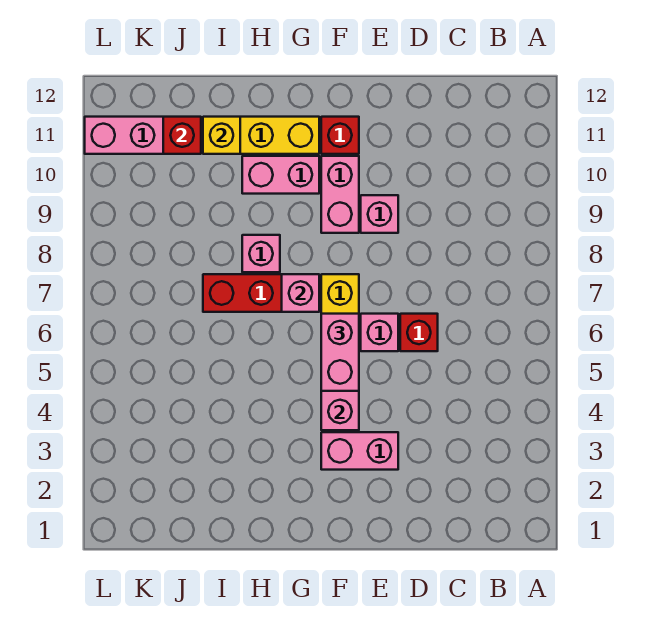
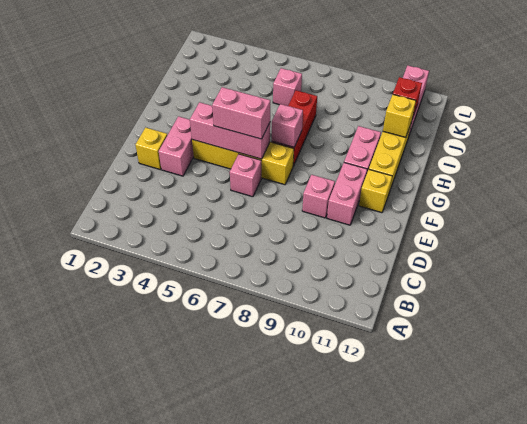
red 1x1 brick [400,314,438,351] -> none
none -> yellow 1x1 brick [136,128,167,169]
pink 1x2 brick [321,156,359,233] -> pink 1x2 brick turned to [327,163,367,225]
red 1x1 brick [321,117,359,154] -> yellow 1x1 brick [359,169,392,213]
pink 1x1 brick [242,235,280,272] -> pink 1x1 brick moved to [273,68,302,106]

